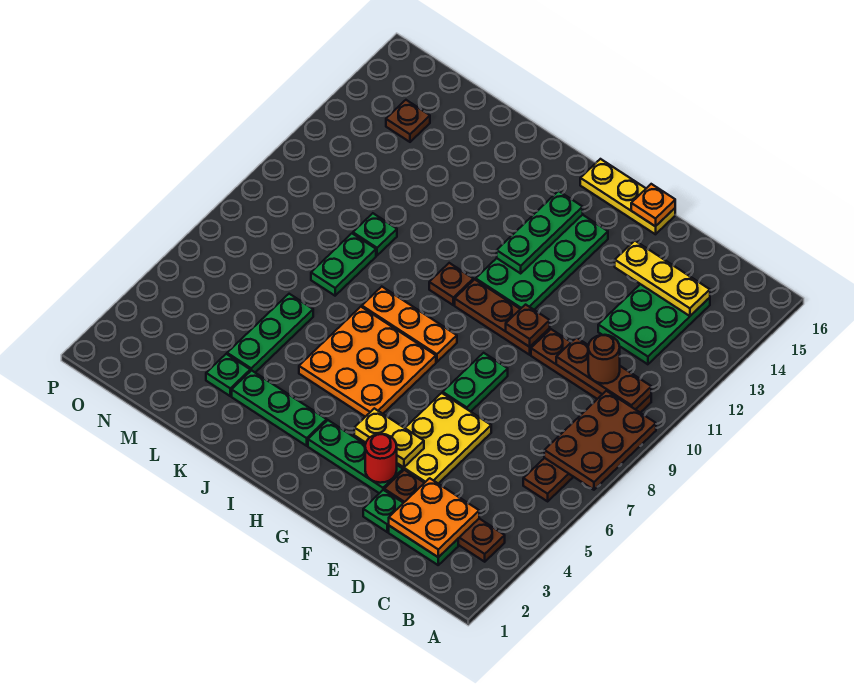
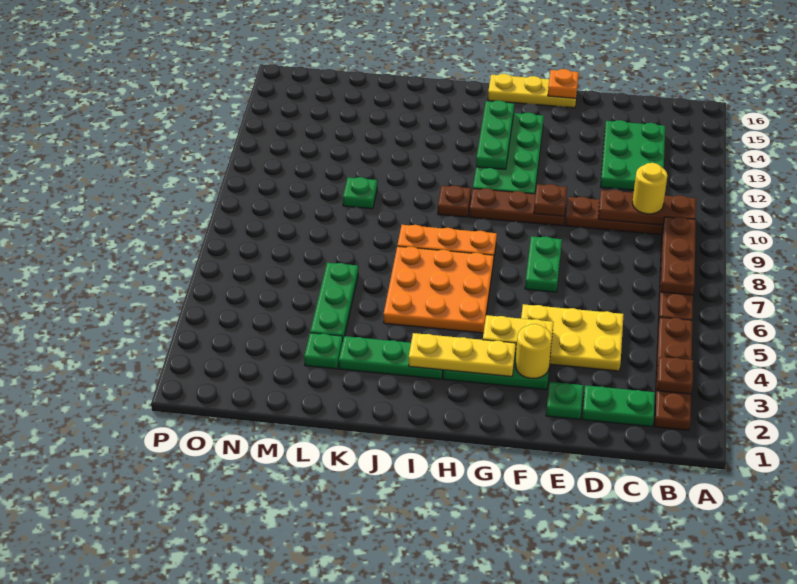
brown 2x3 plate [544,391,656,490] -> brown 1x3 plate [661,217,696,295]
brown 1x4 plate [384,470,505,562] -> brown 1x4 plate turned to [654,317,692,430]
orange 2x2 plate [389,478,479,557] -> none
brown 1x1 round brick [588,335,620,384] -> yellow 1x1 round brick [632,163,667,214]
yellow 1x3 plate [615,241,710,316] -> yellow 1x3 plate moved to [409,333,516,377]
yellow 2x3 plate [397,393,491,484] -> yellow 2x3 plate turned to [521,304,624,371]
red 1x1 round brick [365,434,397,483] -> yellow 1x1 round brick [516,324,552,378]
green 1x2 plate [311,234,376,296] -> none
brown 1x1 plate [386,100,430,142] -> brown 1x1 plate moved to [657,357,693,394]

